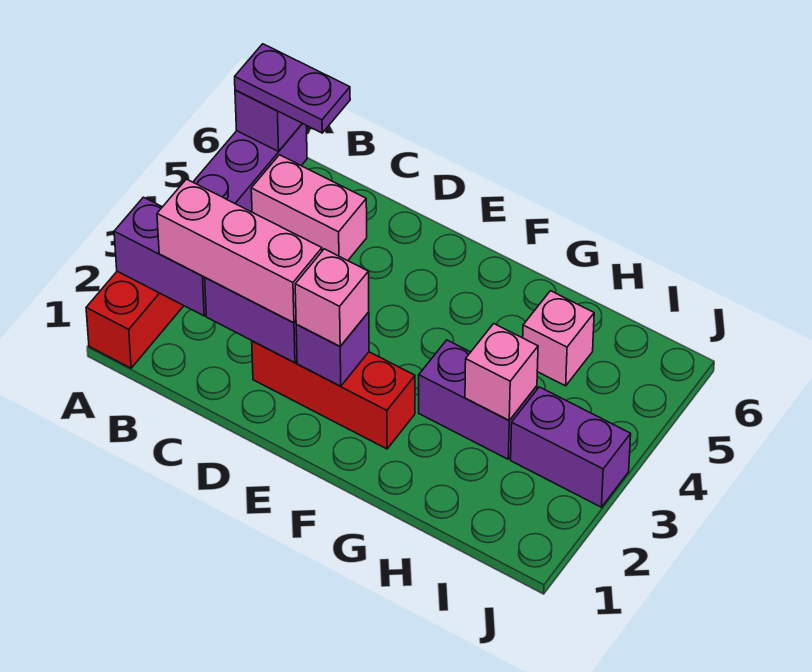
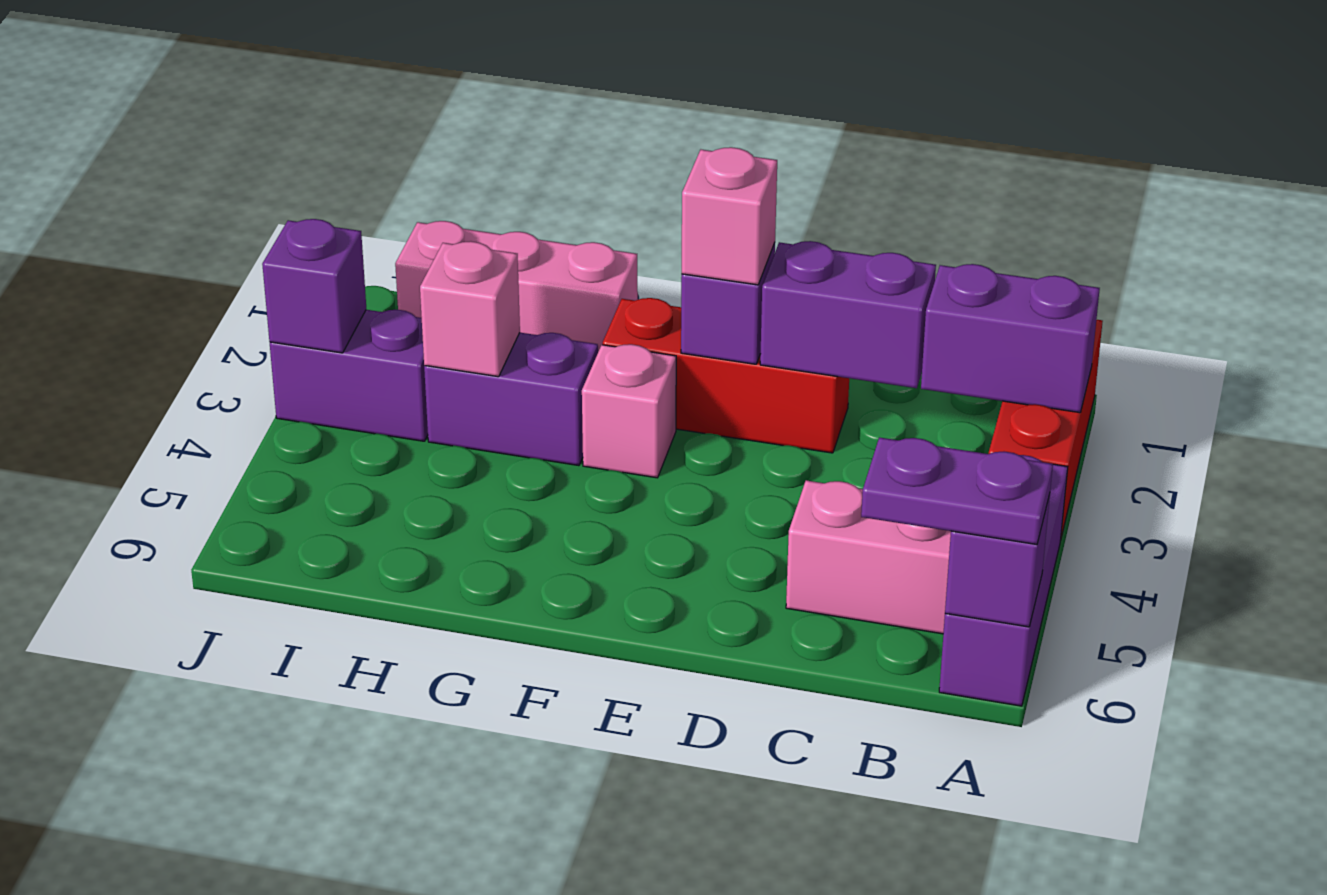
pink 1x3 brick [157,179,322,323] -> pink 1x3 brick moved to [395,221,638,352]
pink 1x1 brick [523,291,594,386] -> pink 1x1 brick moved to [582,344,676,478]
none -> purple 1x1 brick [262,219,366,353]

